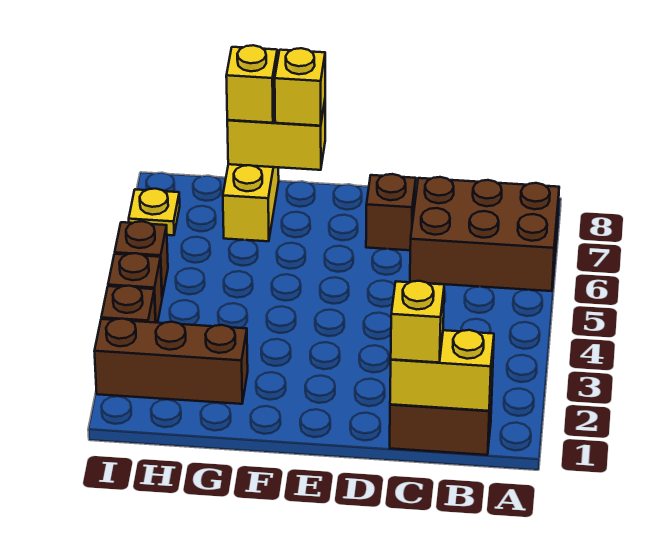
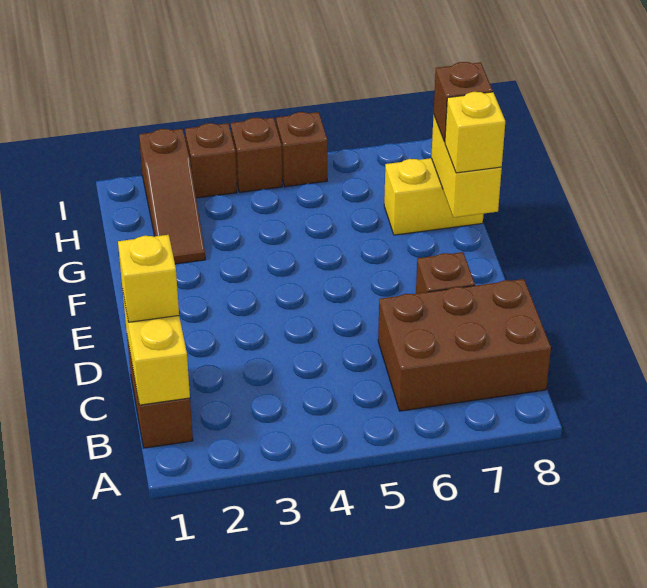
brown 2x3 brick [410,177,559,291] -> brown 2x3 brick turned to [378,279,551,411]
brown 1x3 brick [94,319,248,404] -> brown 1x3 slope [139,129,205,264]
yellow 1x1 brick [226,45,277,123] -> brown 1x1 brick [434,62,493,142]
yellow 1x1 plate [129,189,180,235] -> none

